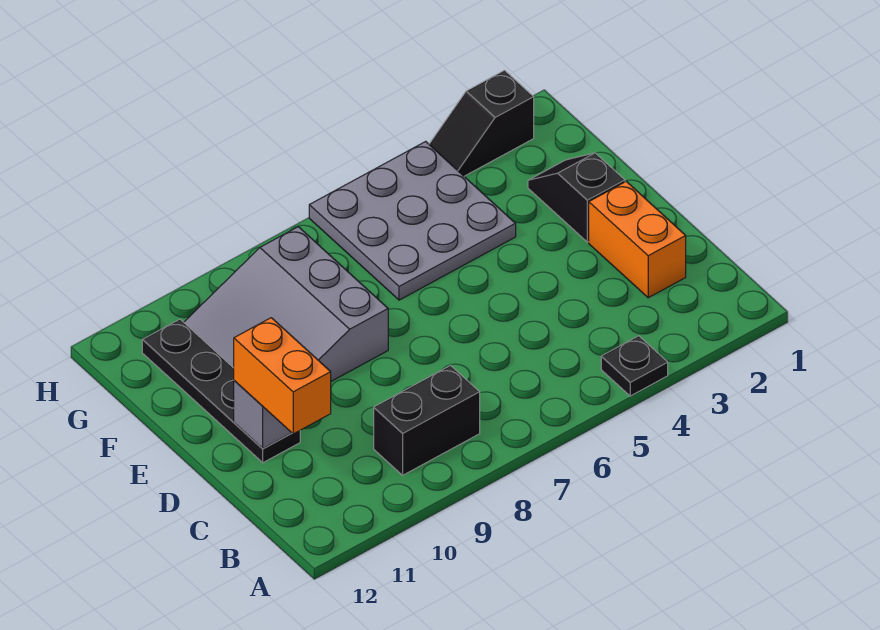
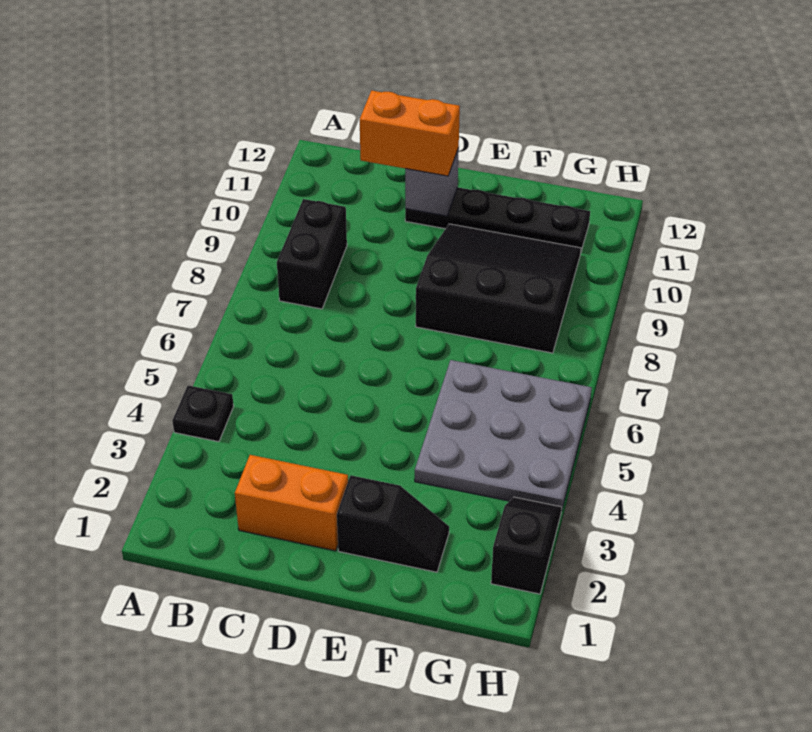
grey 3x3 slope [184,227,388,381] -> black 3x3 slope [416,224,581,353]

